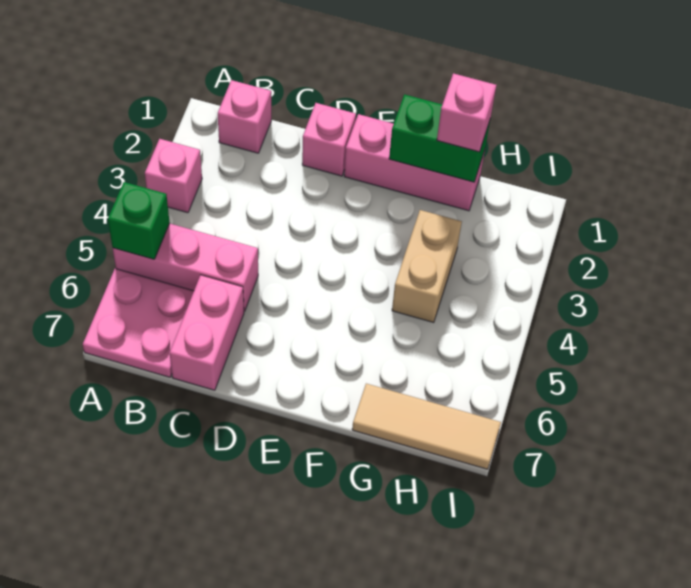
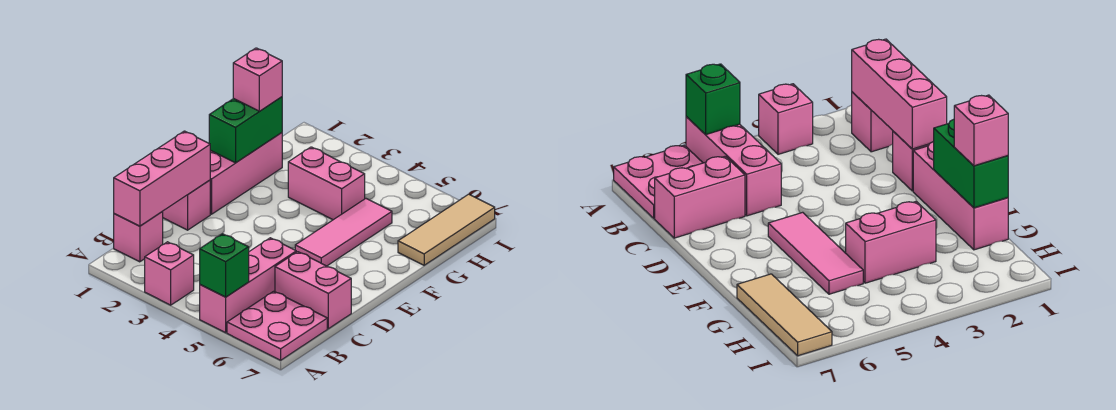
none -> pink 1x3 brick [114,131,210,226]
none -> pink 1x3 tile [295,199,392,266]
tan 1x2 brick [392,210,462,323] -> pink 1x2 brick [288,147,365,220]

